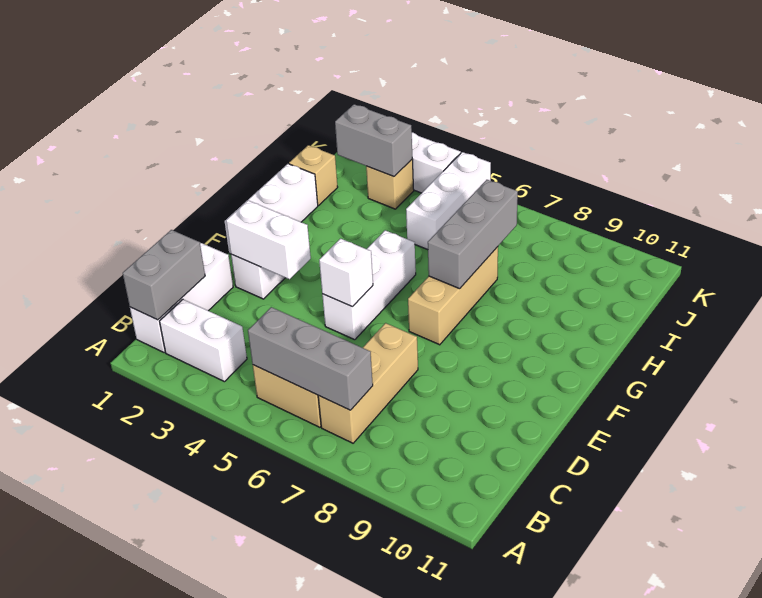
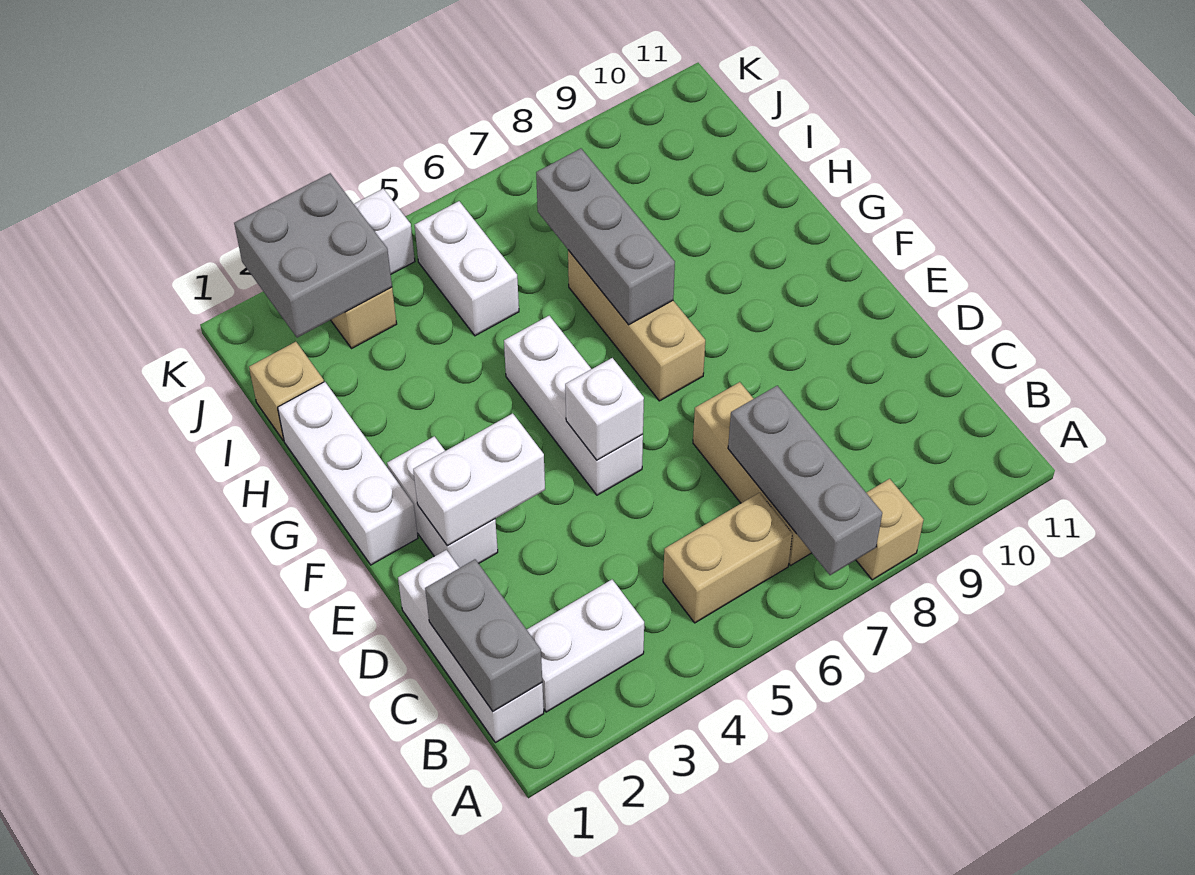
none -> tan 1x1 brick [856,479,924,580]
grey 1x3 brick [248,307,373,410] -> grey 1x3 brick turned to [728,386,882,575]
white 1x3 brick [406,152,491,250] -> white 1x2 brick [415,201,519,336]
grey 1x2 brick [335,104,412,177] -> grey 2x2 brick [234,173,392,338]

